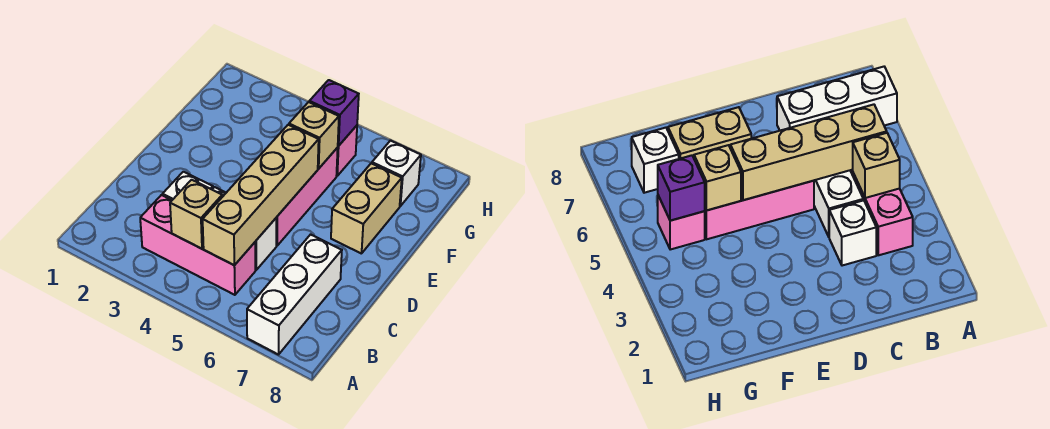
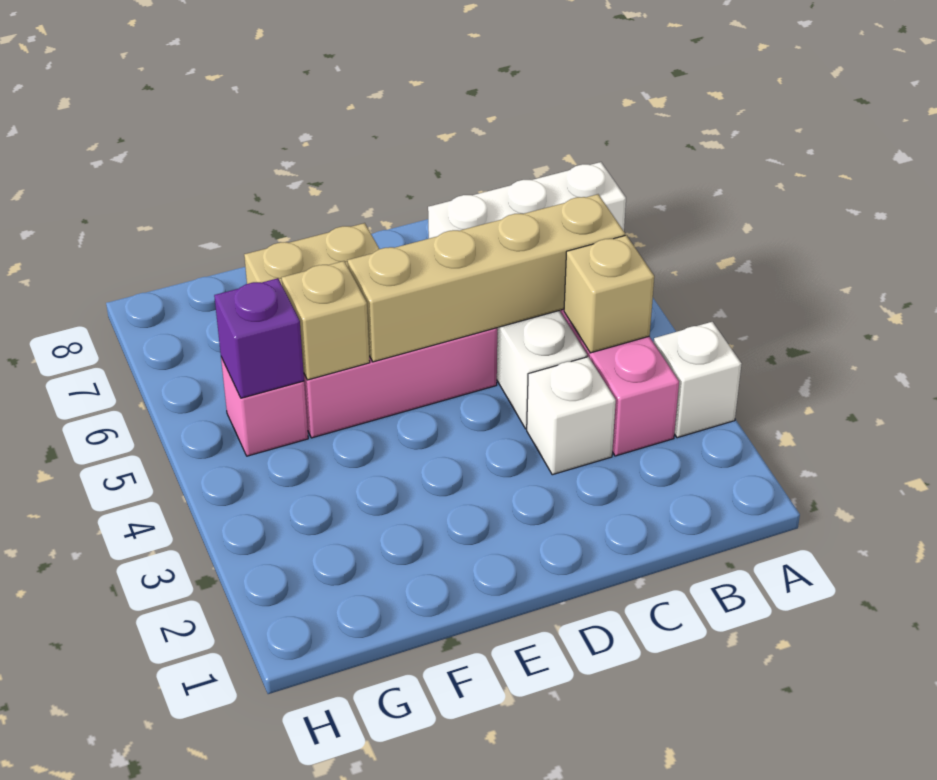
white 1x1 brick [372,141,421,206] -> white 1x1 brick moved to [654,322,742,438]

